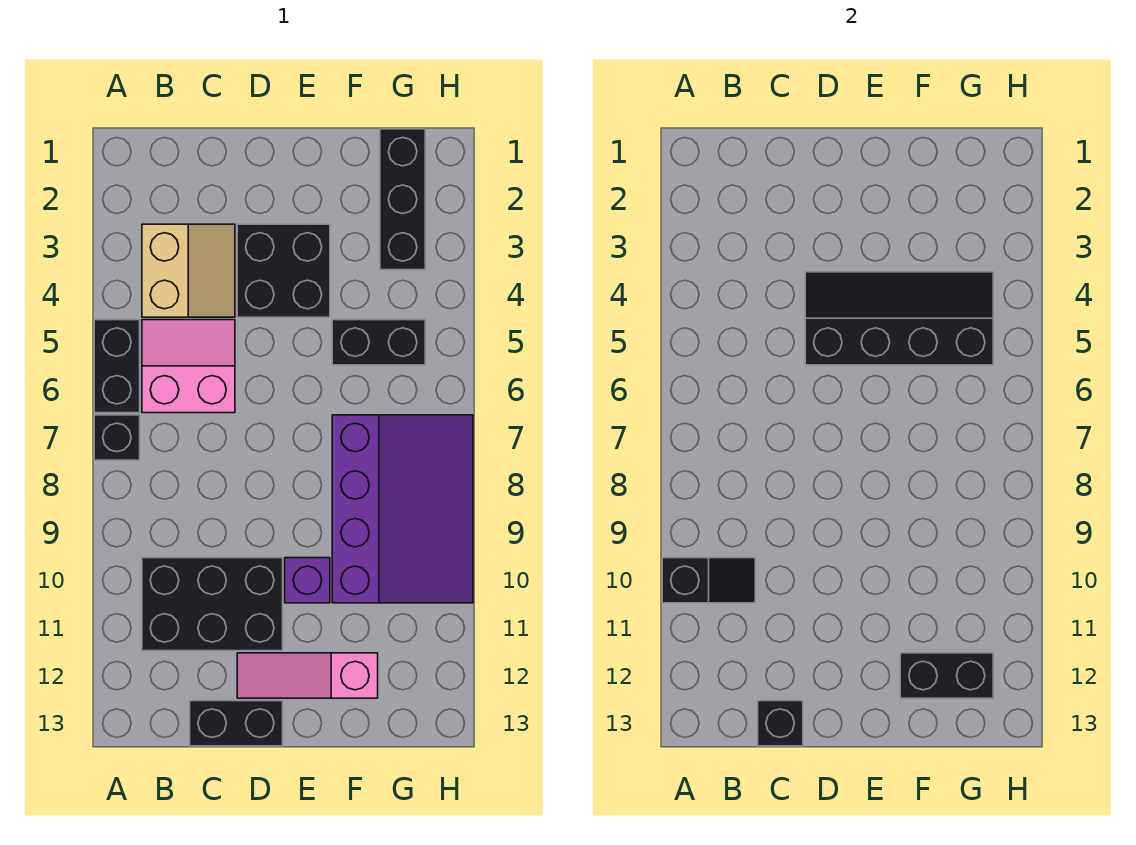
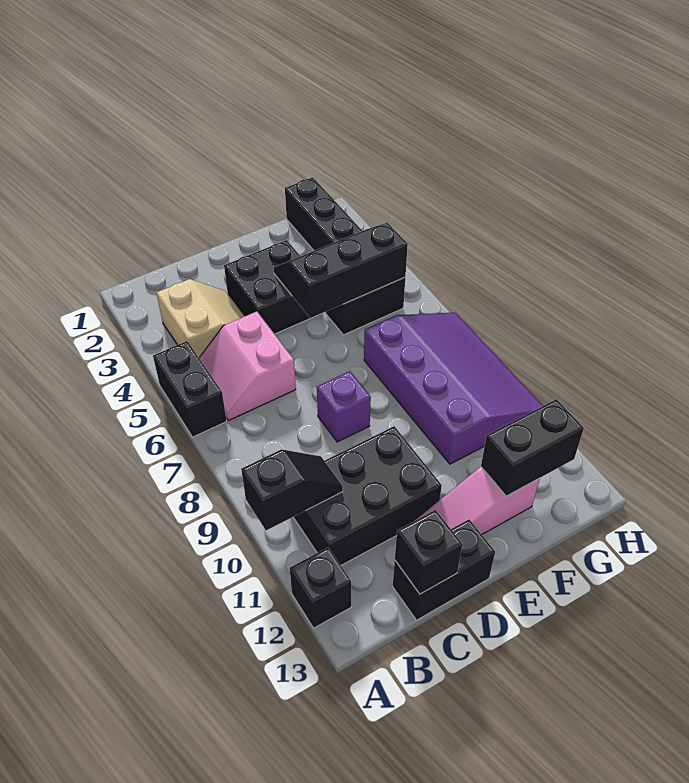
black 1x1 brick [94,415,140,460] -> black 1x1 brick moved to [290,548,351,628]
pink 2x2 slope [142,320,235,413] -> pink 2x2 slope turned to [199,312,296,421]
black 2x4 slope [805,272,993,365] -> black 2x3 slope [274,223,408,318]
purple 1x1 brick [285,558,330,603] -> purple 1x1 brick moved to [317,371,371,442]

